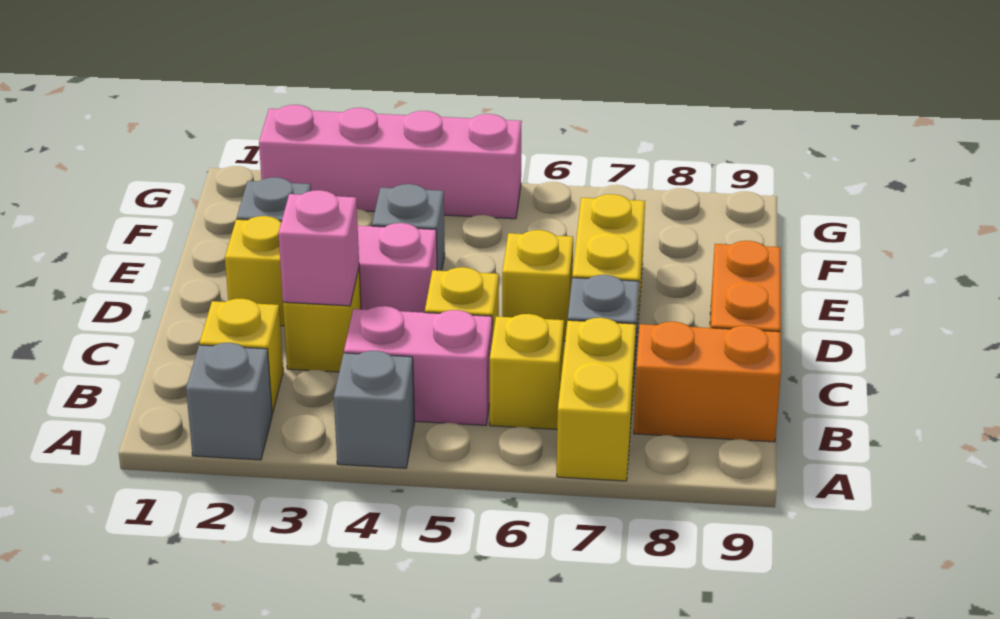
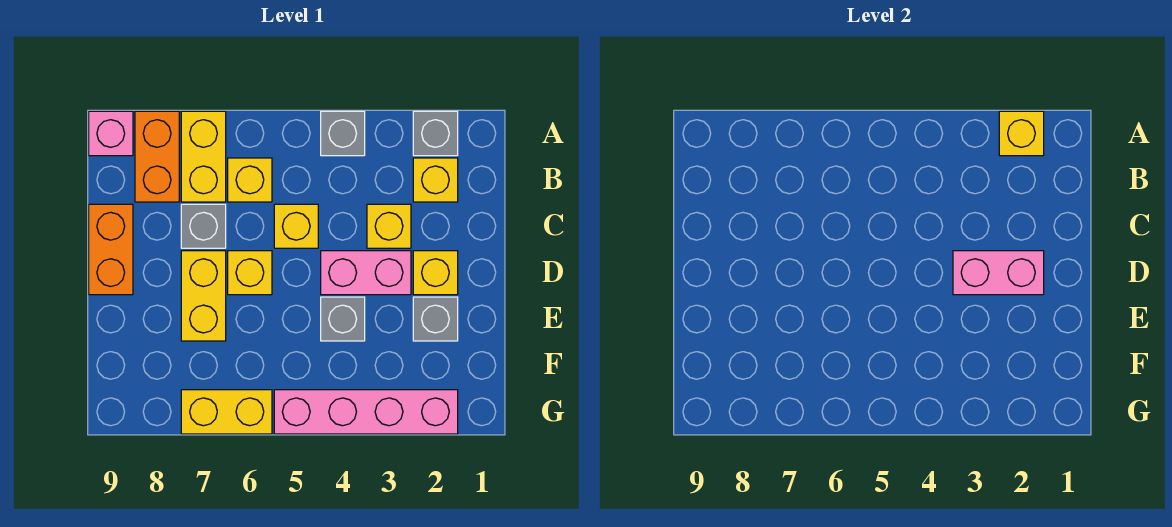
none -> yellow 1x1 brick [999,111,1044,156]
pink 1x2 brick [344,306,492,425] -> pink 1x2 brick moved to [953,251,1044,295]
orange 1x2 brick [634,322,781,442] -> orange 1x2 brick turned to [135,111,179,202]
pink 1x1 brick [278,190,359,306] -> pink 1x1 brick moved to [89,111,133,156]
none -> yellow 1x2 brick [181,390,272,434]

